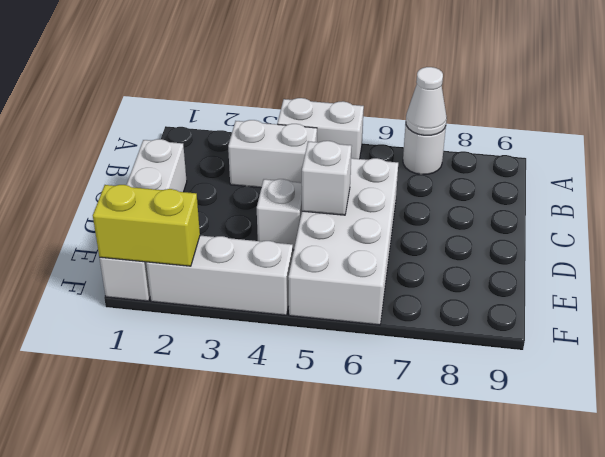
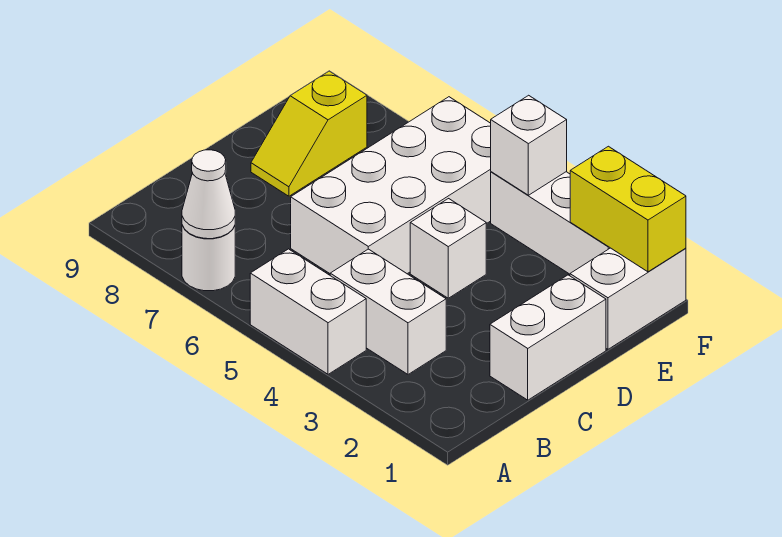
white 1x1 brick [302,141,351,215] -> white 1x1 brick moved to [491,95,567,195]
none -> yellow 1x2 slope [251,71,367,196]

